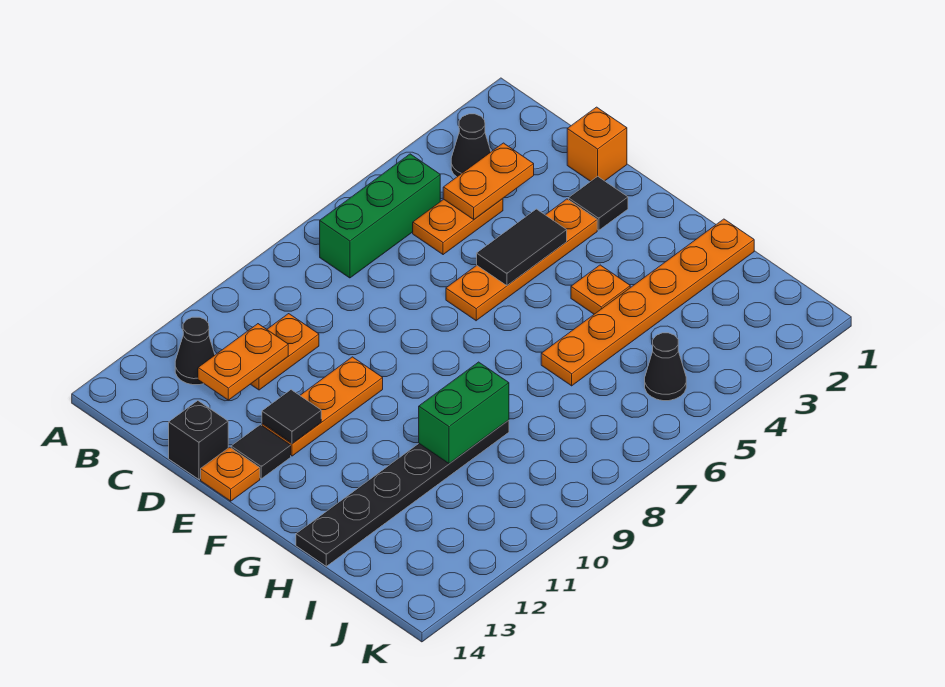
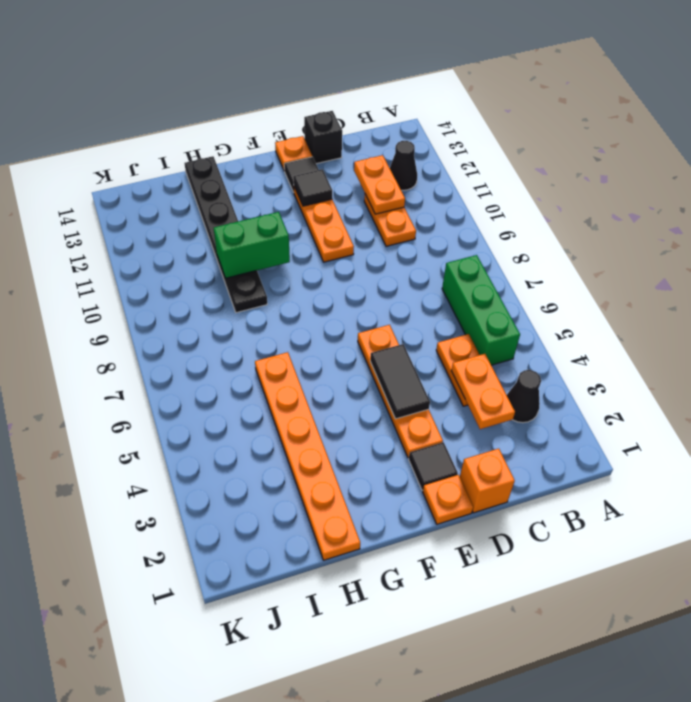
orange 1x1 plate [571,265,630,314] -> orange 1x1 plate moved to [423,475,473,524]
green 1x2 brick [419,362,509,464] -> green 1x2 brick turned to [214,212,290,278]
black 1x1 cone [645,333,686,401] -> none

